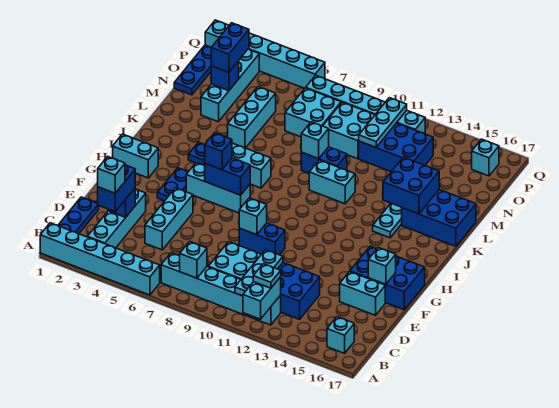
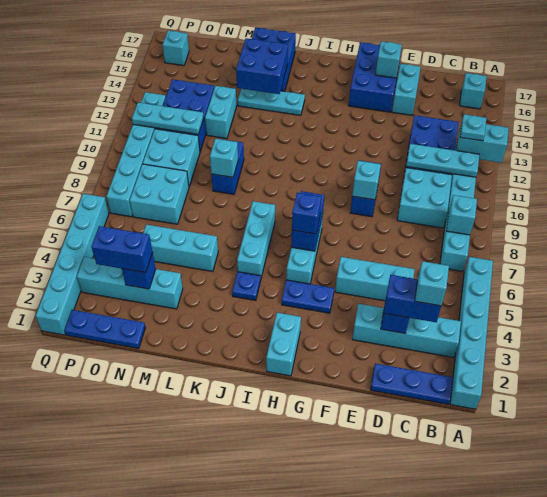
cyan 1x2 brick [309,160,355,204] -> cyan 1x2 brick moved to [205,86,237,139]

